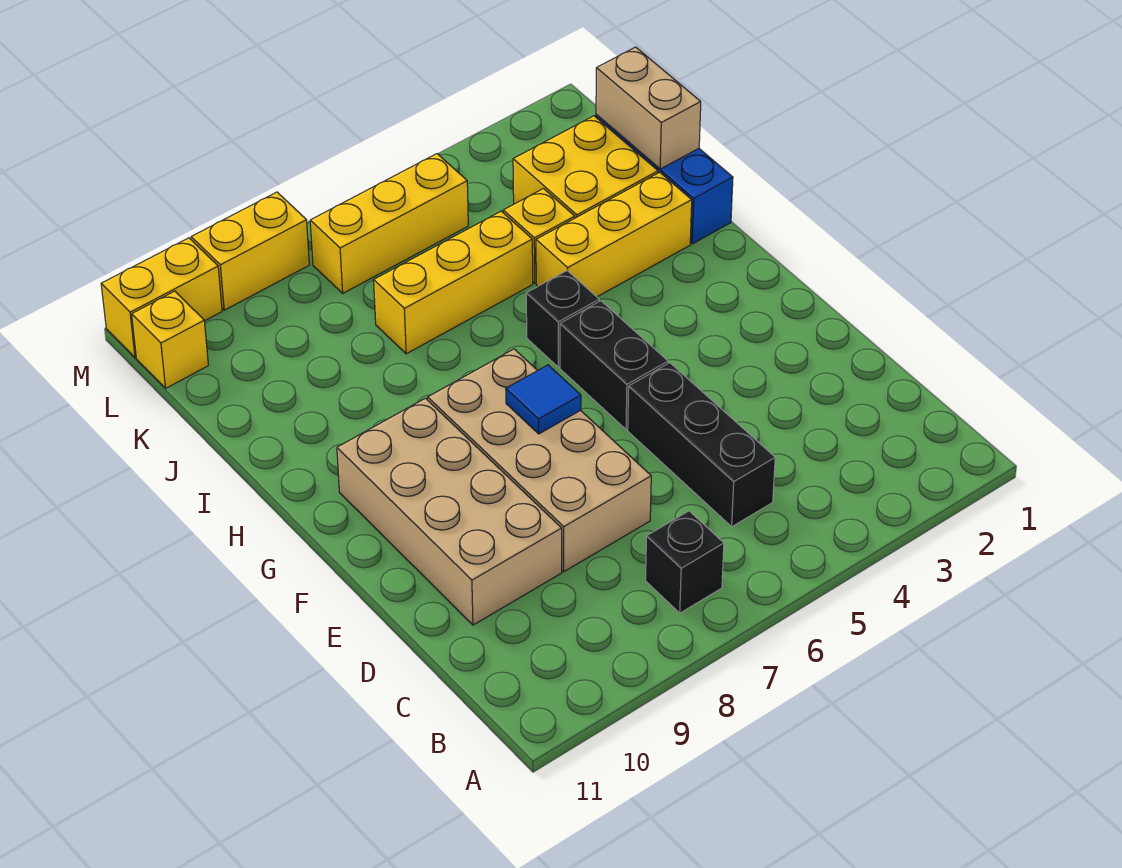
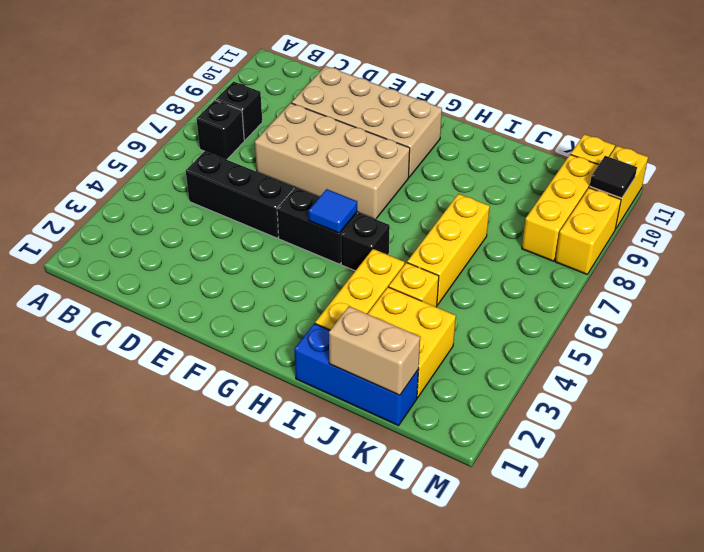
none -> black 1x1 brick [216,82,262,140]
blue 1x1 tile [506,365,581,434] -> blue 1x1 tile moved to [308,189,357,233]
yellow 1x3 brick [310,154,468,293] -> yellow 1x3 brick moved to [522,154,598,261]
none -> black 1x1 tile [590,156,637,198]

